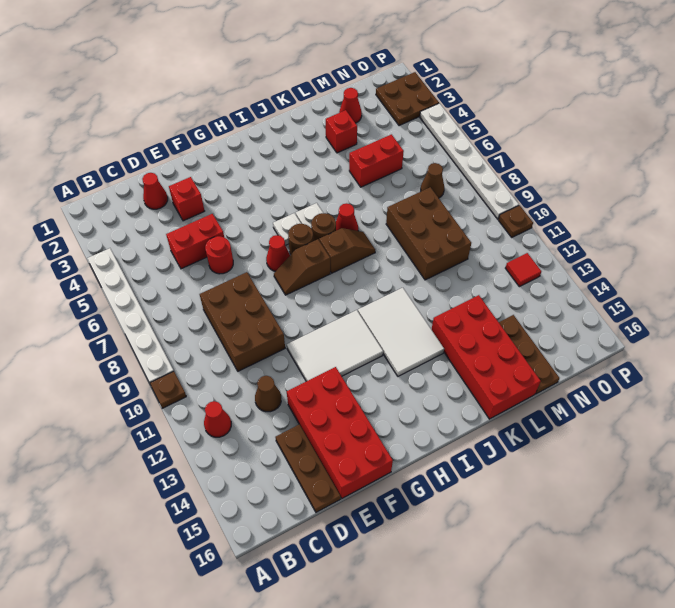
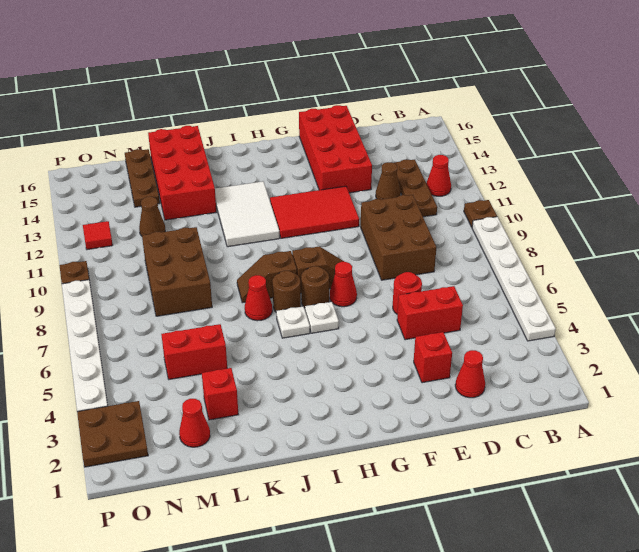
brown 1x3 plate [276,424,341,512] -> brown 1x3 plate moved to [394,160,437,217]
white 2x3 tile [287,310,383,381] -> red 2x3 tile [270,186,359,238]
brown 1x1 cone [421,163,444,198] -> brown 1x1 cone moved to [139,197,165,236]

